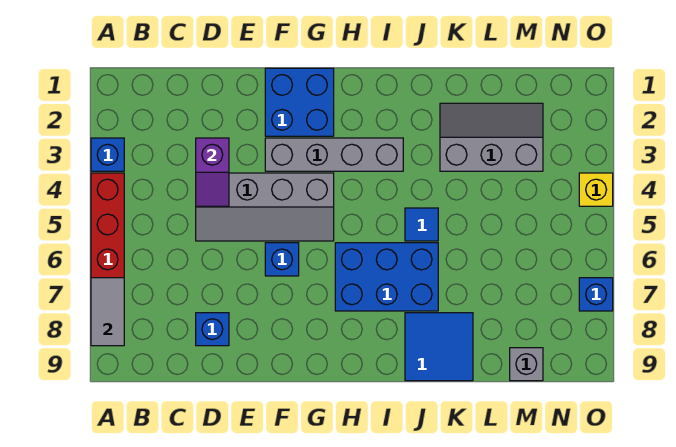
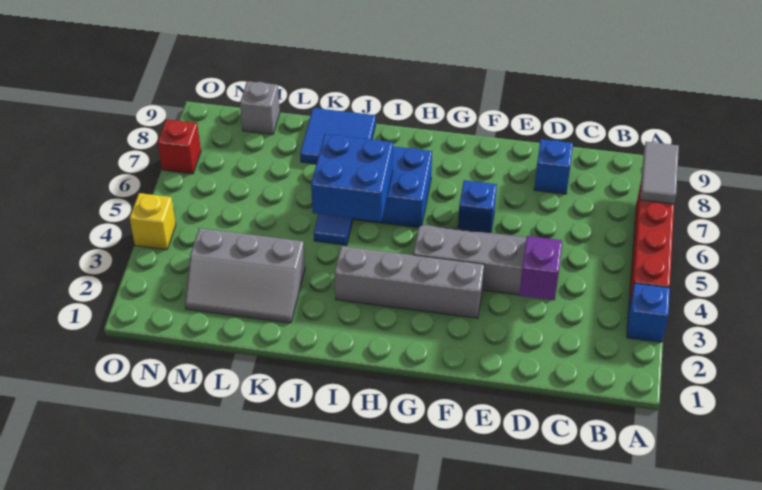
blue 2x2 brick [265,68,334,136] -> blue 2x2 brick moved to [311,134,393,222]
blue 1x1 brick [579,278,613,311] -> red 1x1 brick [158,119,201,174]

